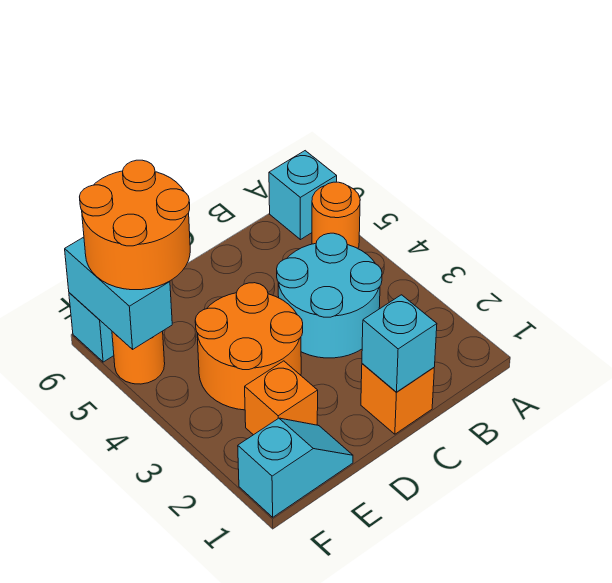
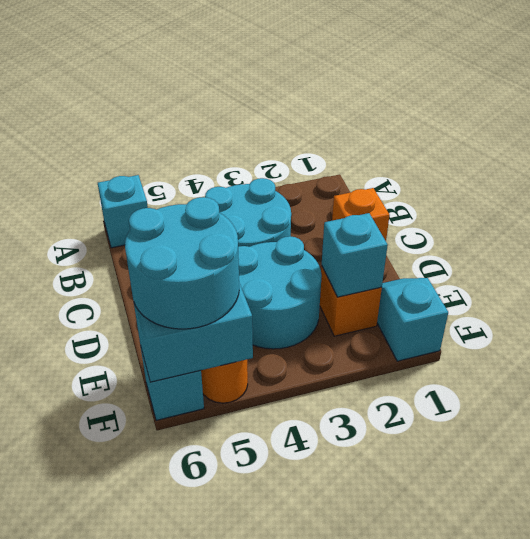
orange 1x1 round brick [312,182,360,248] -> none
cyan 1x1 brick [362,295,437,392] -> cyan 1x1 brick moved to [322,213,388,297]
orange 2x2 round brick [195,283,303,410] -> cyan 2x2 round brick [238,236,322,349]
orange 2x2 round brick [80,160,190,290] -> cyan 2x2 round brick [125,197,239,329]

